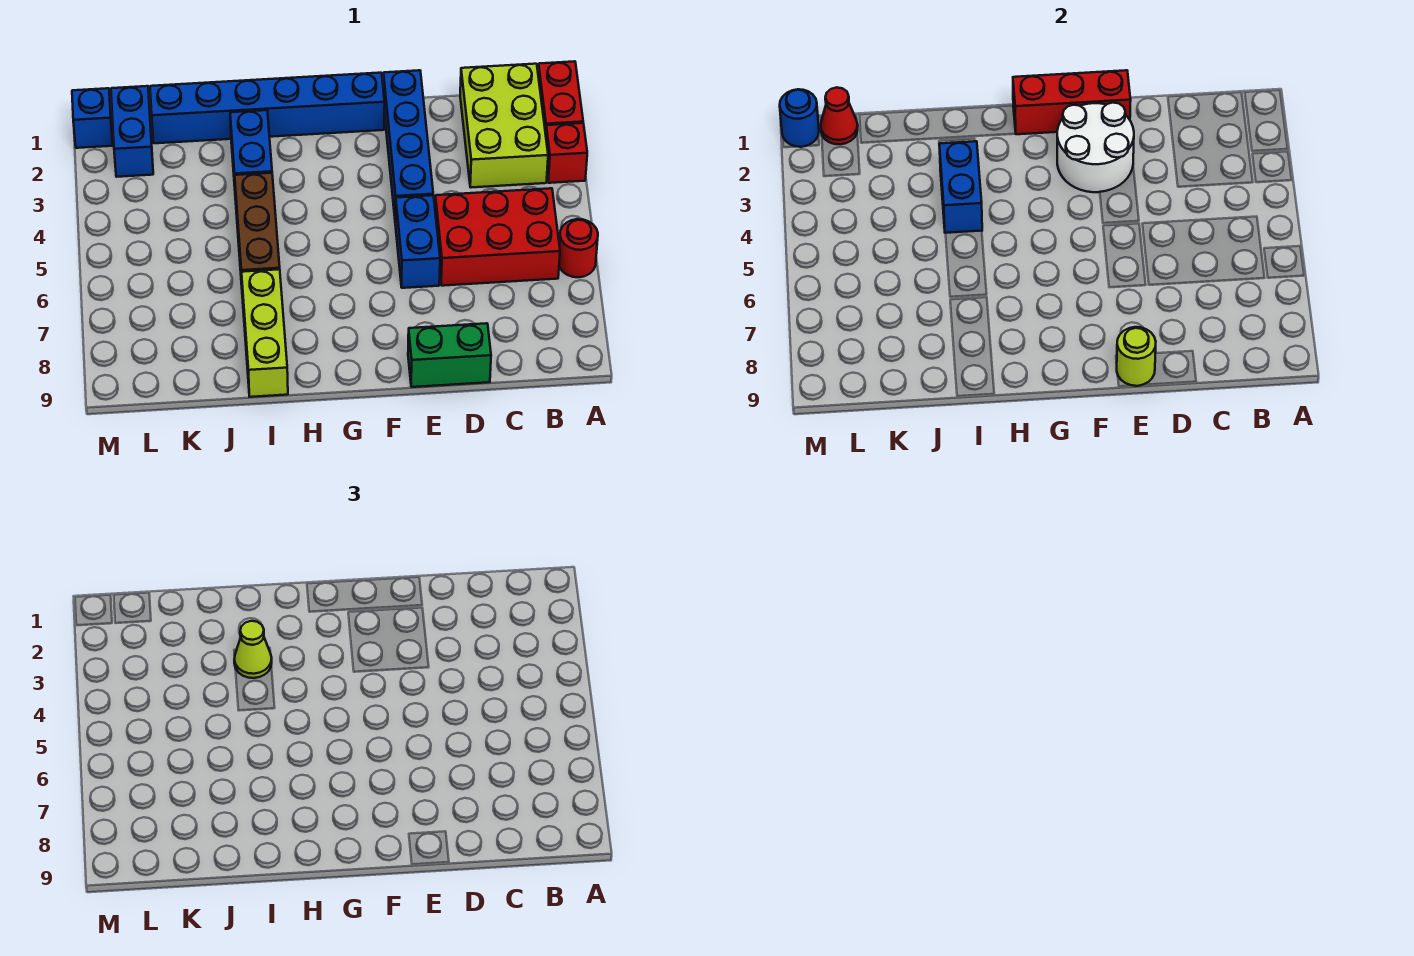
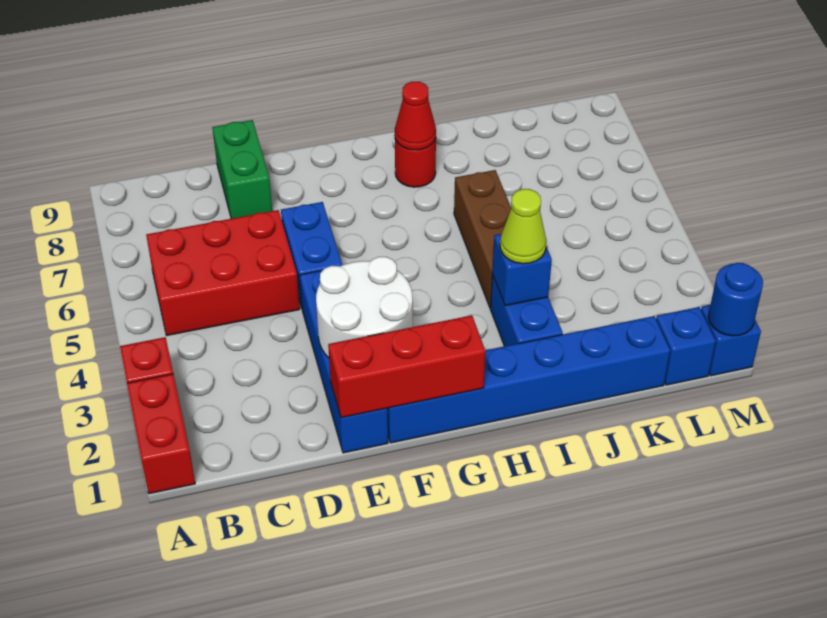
red 1x1 round brick [559,219,598,277] -> red 1x1 round brick moved to [395,138,436,187]
lime 2x3 brick [460,64,548,188] -> none
green 1x2 brick [408,323,491,387] -> green 1x2 brick turned to [212,120,272,219]
lime 1x1 round brick [1116,327,1156,386] -> none
blue 1x2 brick [939,141,982,233] -> blue 1x1 brick [492,234,552,306]
lime 1x3 brick [242,269,288,397] -> none
blue 1x2 brick [111,86,153,177] -> blue 1x1 brick [656,307,716,385]
red 1x1 cone [821,87,858,144] -> red 1x1 cone moved to [395,82,436,150]

